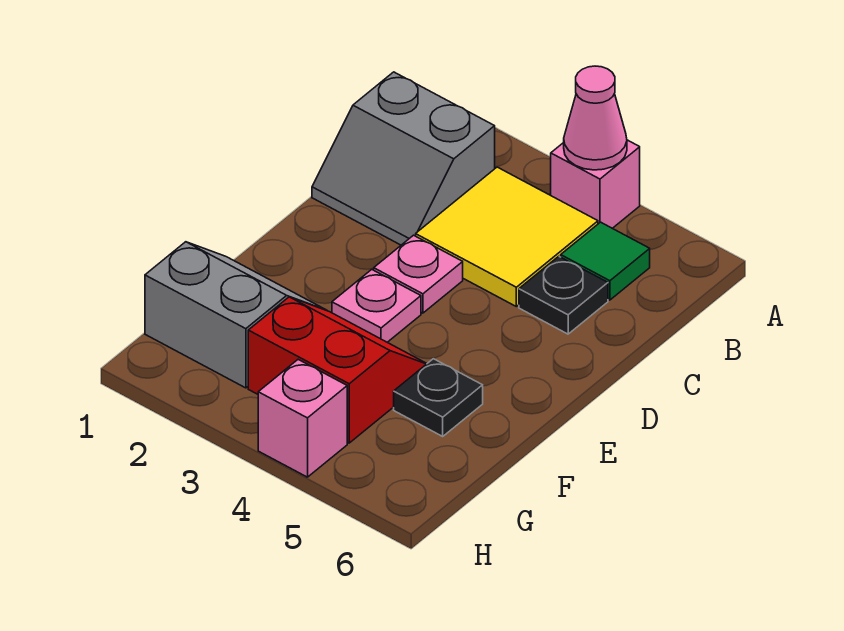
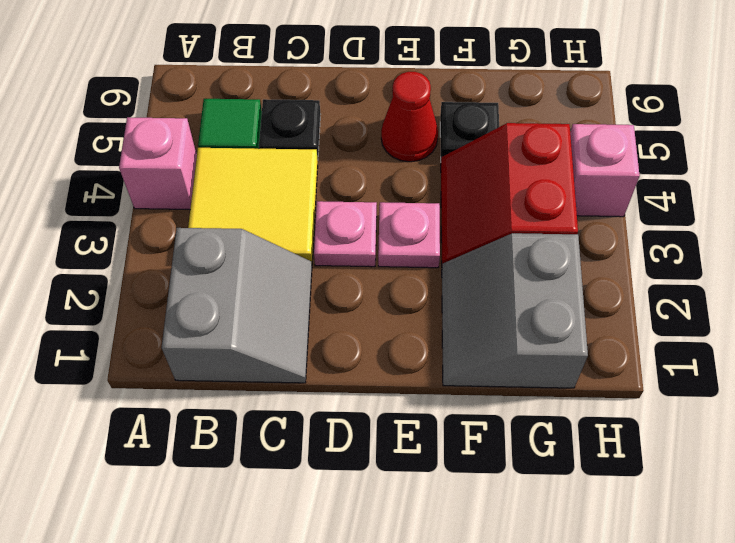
pink 1x1 cone [564,66,627,170] -> none
none -> red 1x1 cone [381,72,438,162]

